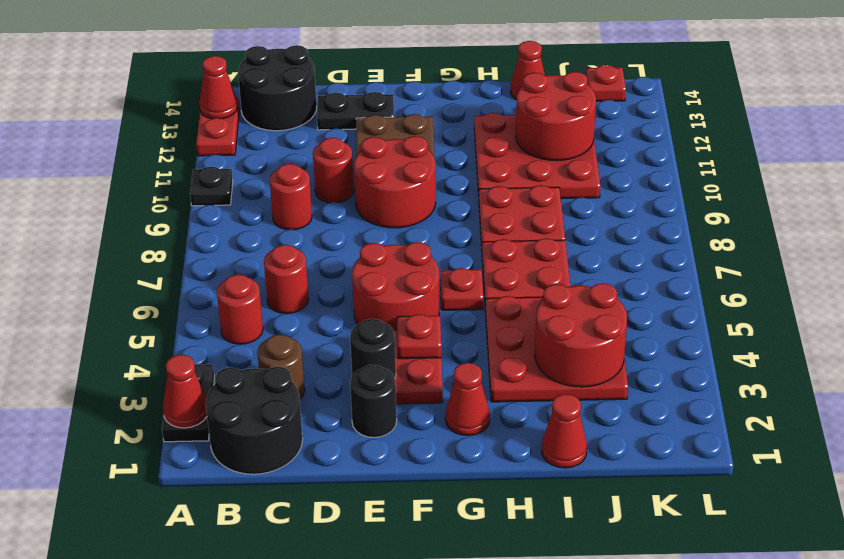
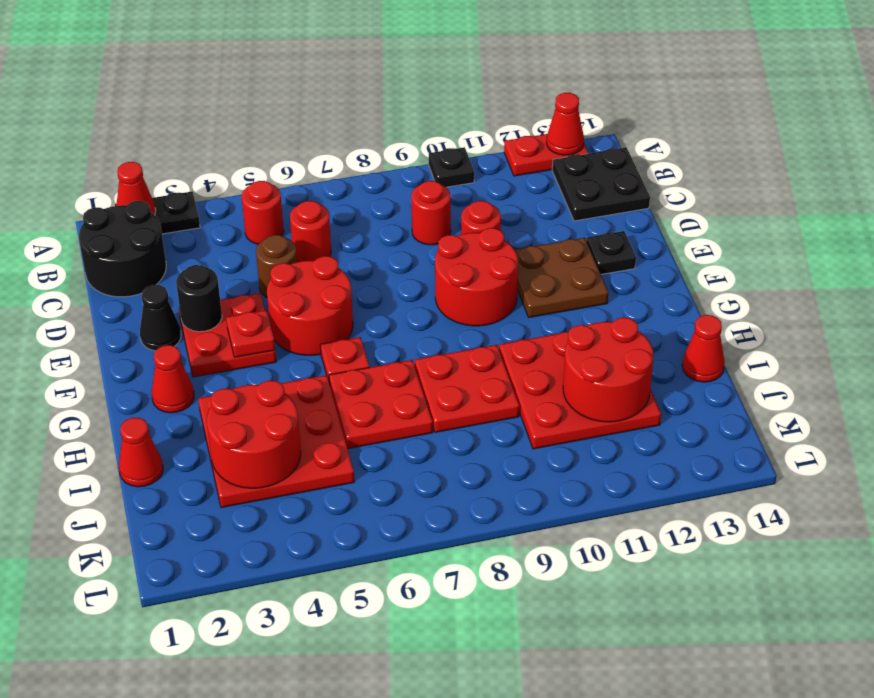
black 2x2 round brick [238,45,317,131] -> black 2x2 plate [552,147,650,221]
brown 1x1 round brick [257,334,305,399] -> brown 1x1 round brick moved to [256,235,297,297]
black 1x2 plate [317,92,394,130] -> black 1x1 plate [587,231,636,274]
black 1x1 round brick [350,365,397,437] -> black 1x1 cone [140,285,181,351]
red 1x1 plate [586,65,626,101] -> none

